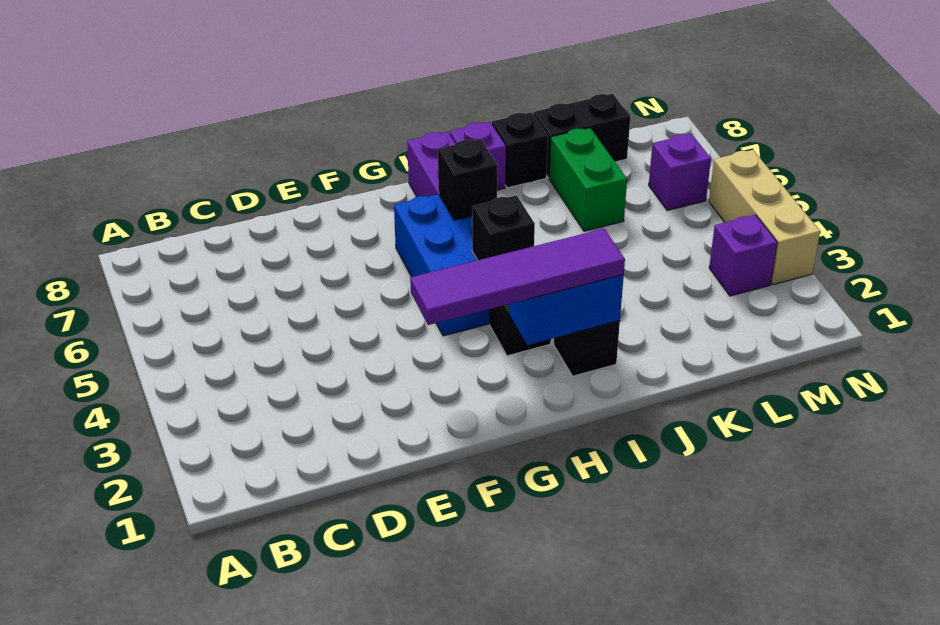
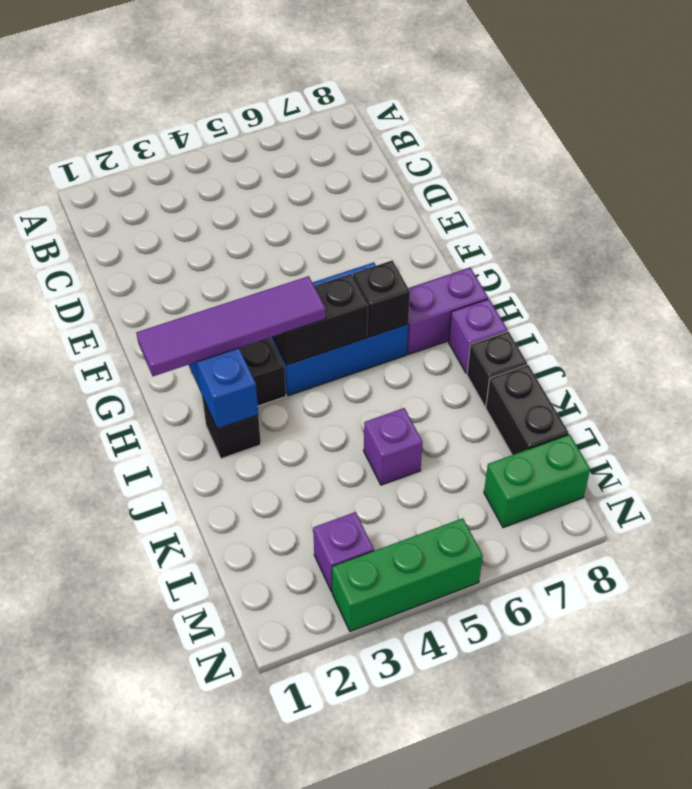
purple 1x4 tile [410,229,625,325] -> purple 1x4 tile turned to [136,276,326,376]
black 1x1 brick [472,195,535,260] -> black 1x2 brick [273,274,368,365]
green 1x2 brick [549,128,627,231] -> green 1x2 brick moved to [484,434,590,528]
purple 1x1 brick [649,134,711,211] -> purple 1x1 brick moved to [364,408,423,485]
tan 1x3 brick [709,150,820,285] -> green 1x3 brick [332,518,483,631]

